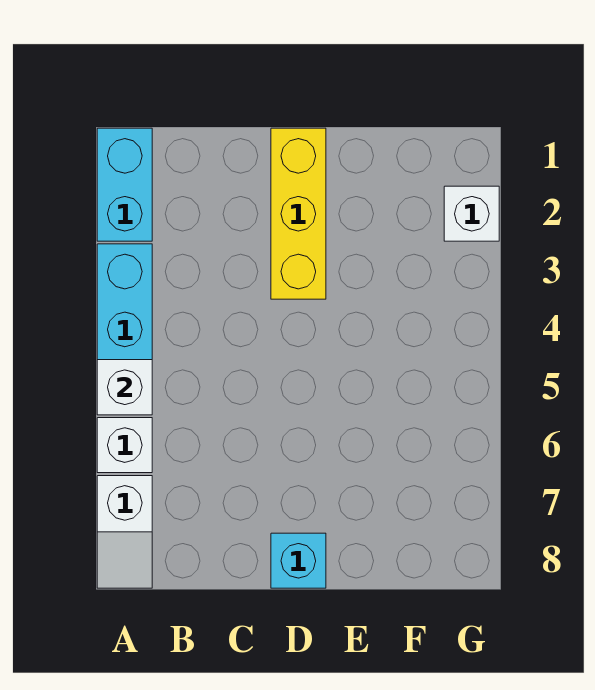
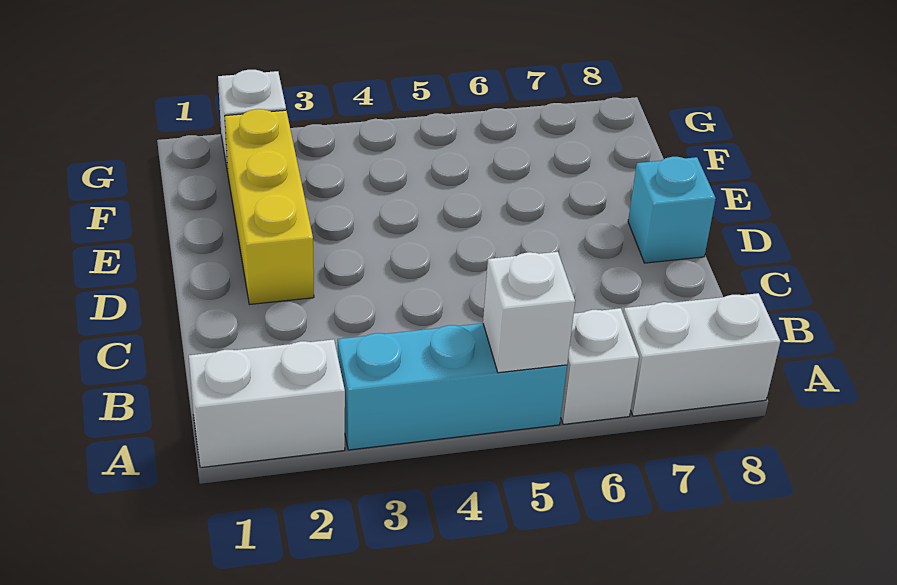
cyan 1x2 brick [97,128,152,241] -> white 1x2 brick [189,339,345,468]
white 1x2 slope [97,476,152,588] -> white 1x2 brick [623,293,780,416]
yellow 1x3 brick [271,128,326,299] -> yellow 1x3 brick turned to [225,109,314,304]

